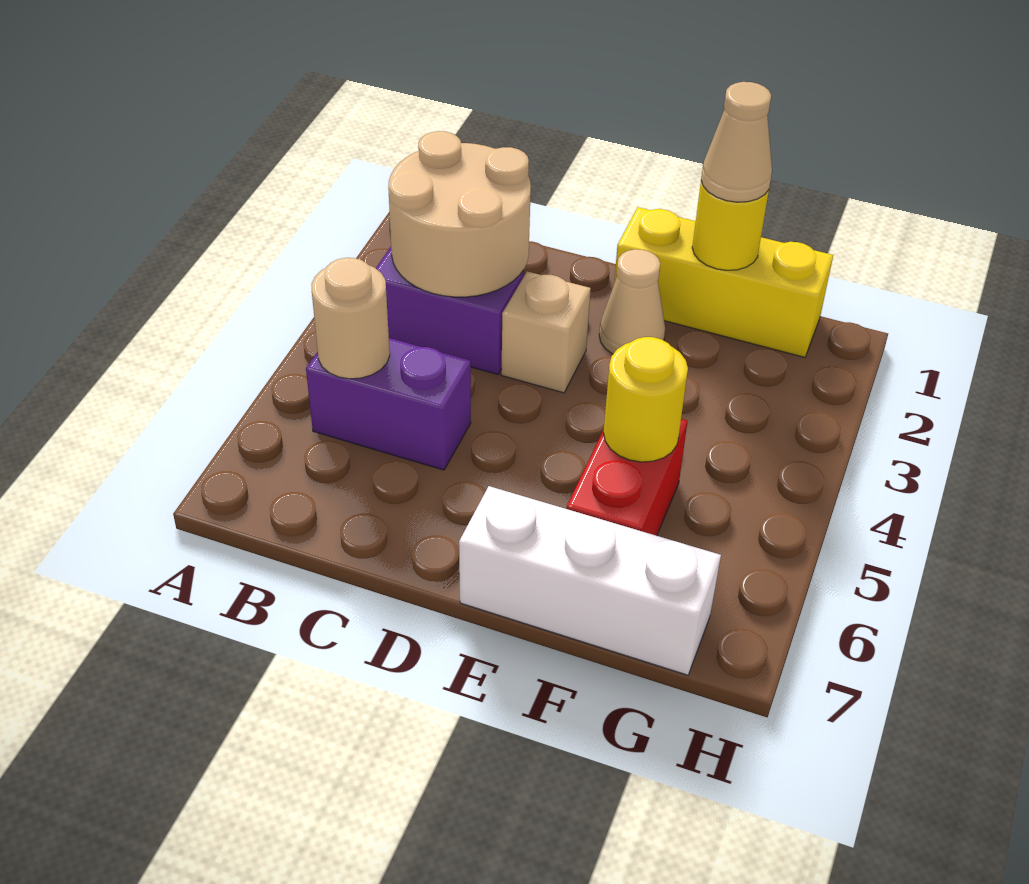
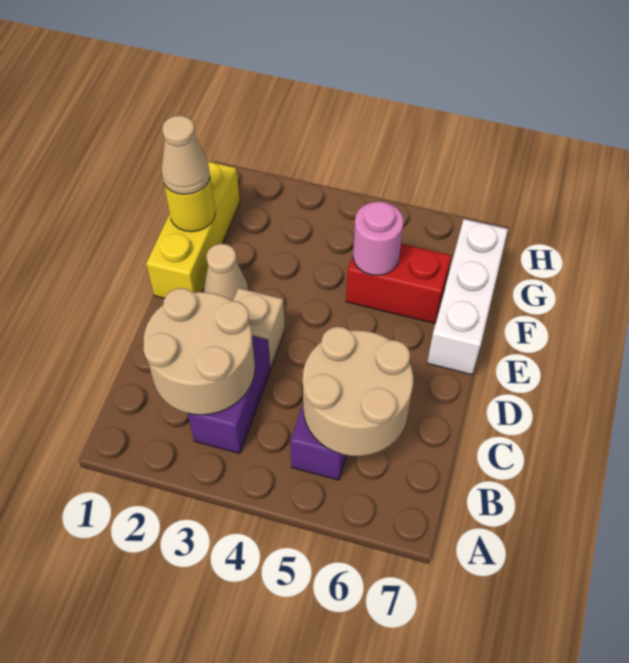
tan 1x1 round brick [312,258,390,379] -> tan 2x2 round brick [303,327,413,456]
yellow 1x1 round brick [604,337,688,462] -> pink 1x1 round brick [353,202,404,275]

